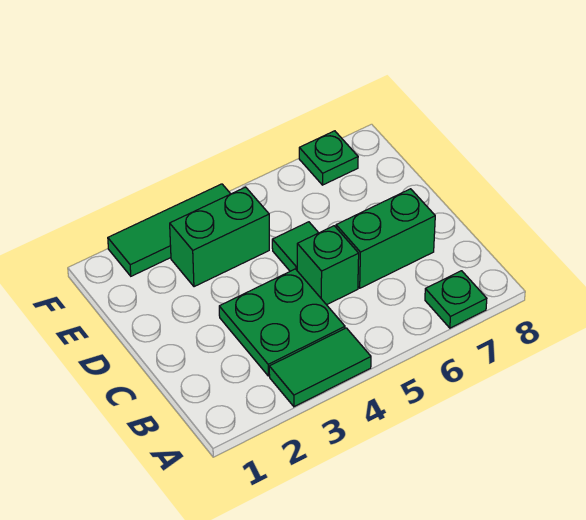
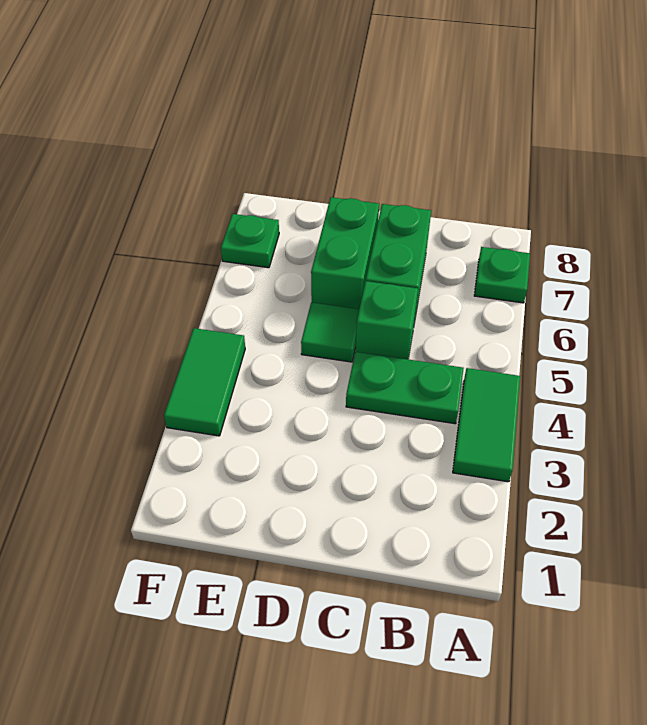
green 2x2 plate [219,269,345,376] -> green 1x2 plate [346,352,464,424]
green 1x2 brick [170,187,269,287] -> green 1x2 brick moved to [311,197,379,309]
green 1x3 tile [108,184,230,276] -> green 1x2 tile [164,328,245,436]

